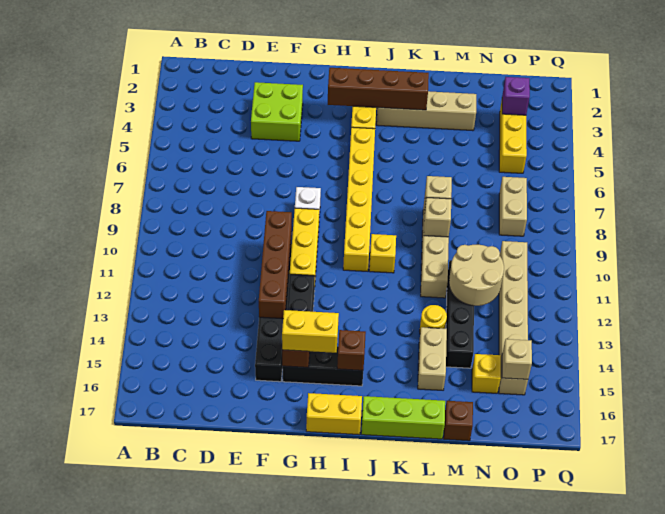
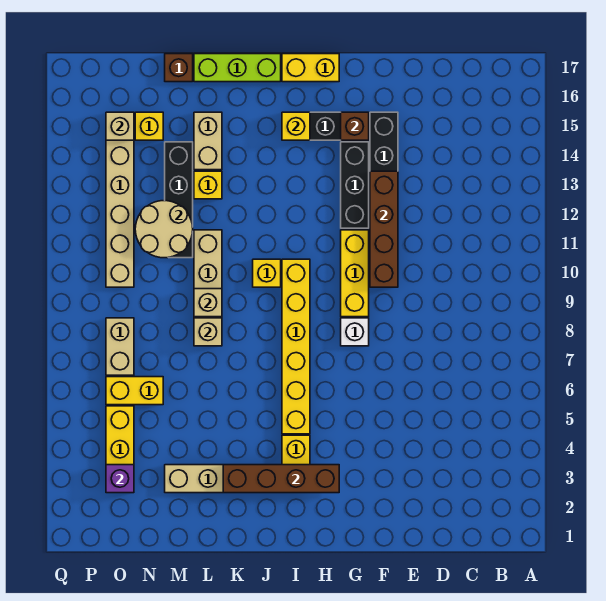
lime 2x2 brick [251,82,303,141] -> none
yellow 1x2 brick [282,310,339,353] -> yellow 1x2 brick moved to [106,377,163,405]
brown 1x1 brick [337,330,366,370] -> yellow 1x1 brick [282,112,310,140]
yellow 1x1 round brick [420,305,447,332] -> yellow 1x1 brick [194,171,222,199]

